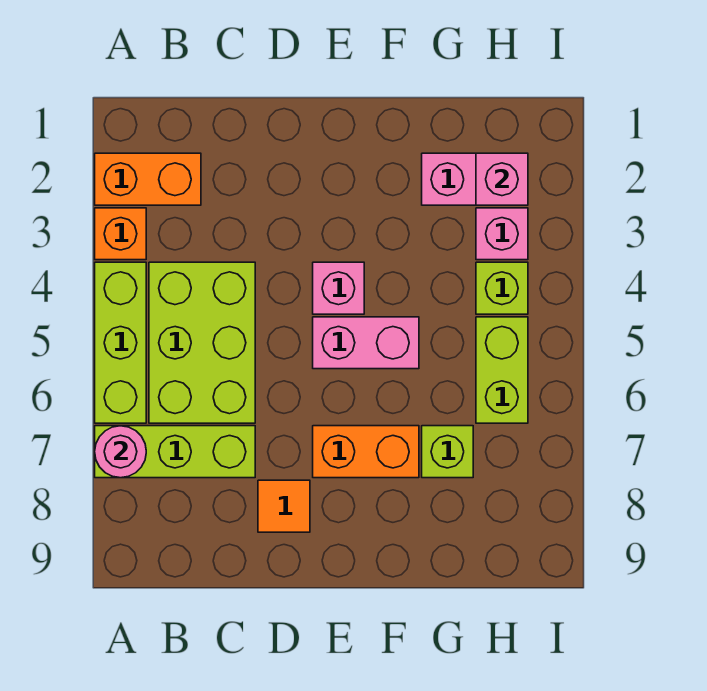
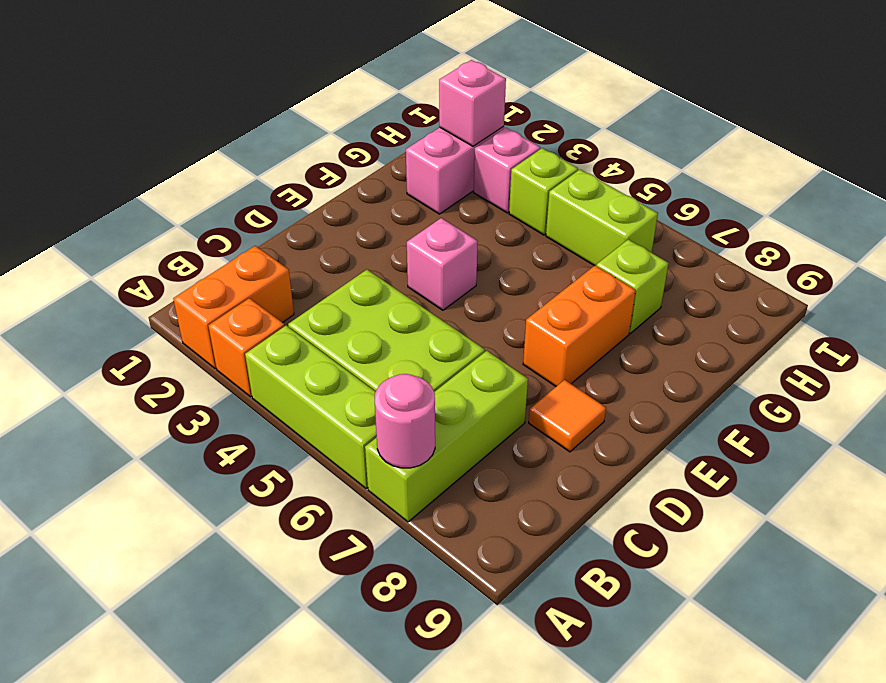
pink 1x2 brick [313,317,419,369] -> none

